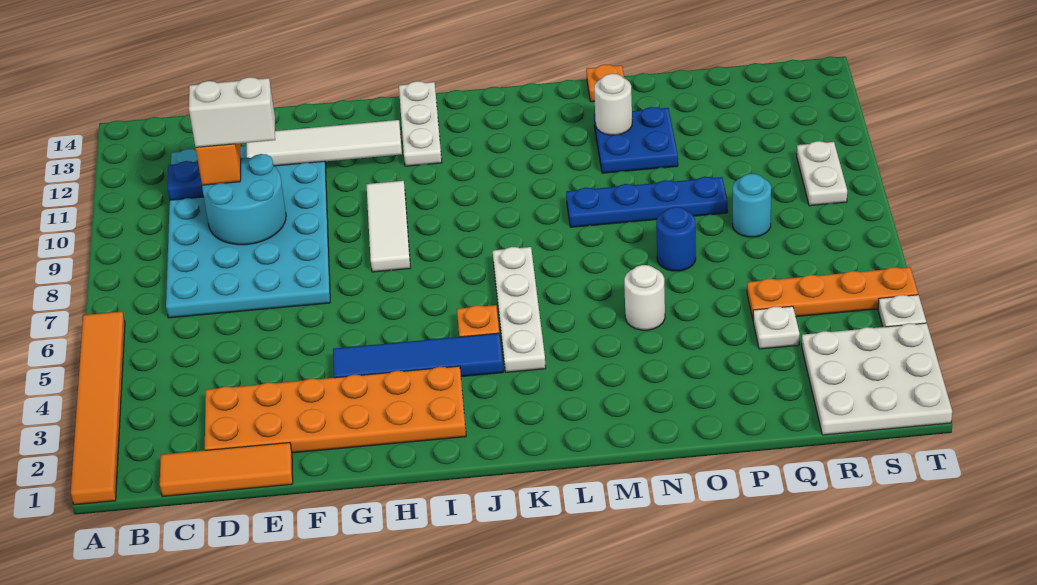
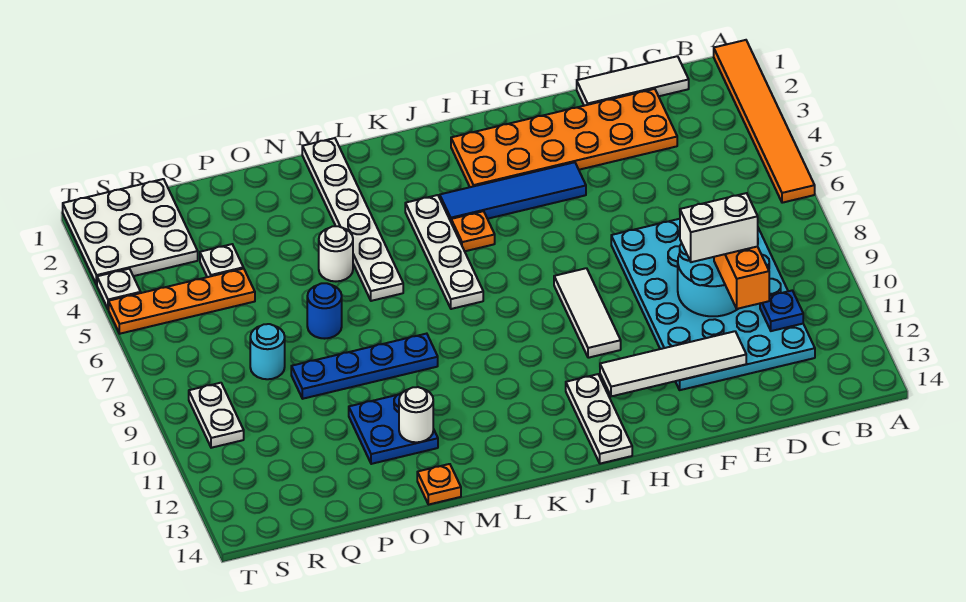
orange 1x3 tile [160,443,293,497] -> white 1x3 tile [577,56,689,106]
none -> white 1x6 plate [302,138,403,301]

